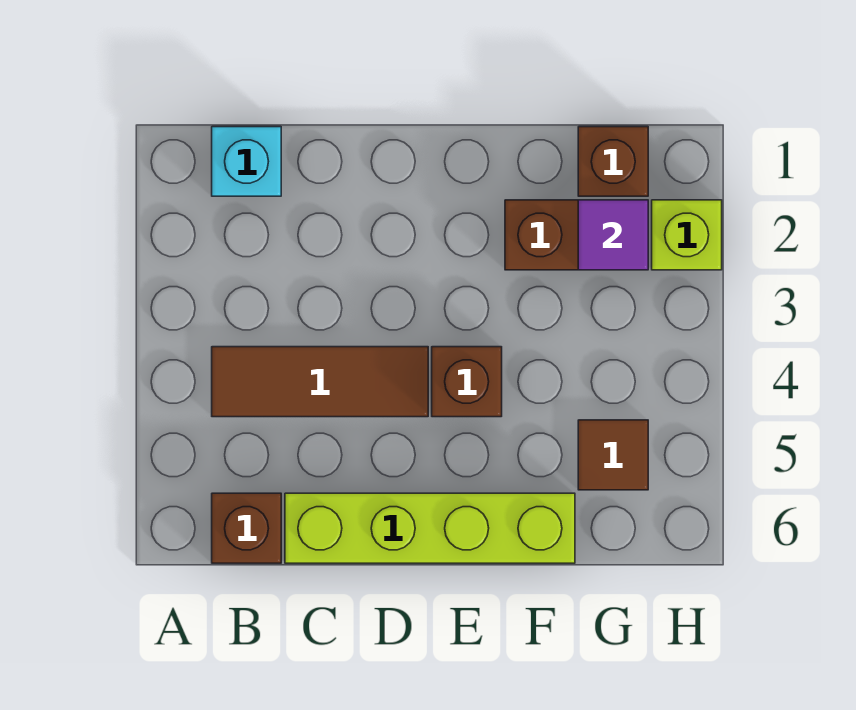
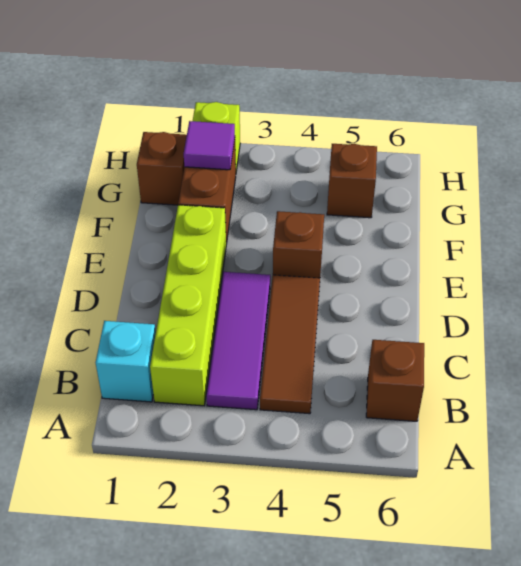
none -> purple 1x3 tile [206,272,270,410]
lime 1x4 brick [285,493,575,563] -> lime 1x4 brick moved to [150,205,226,406]
brown 1x1 tile [578,420,648,490] -> brown 1x1 brick [327,144,377,218]

